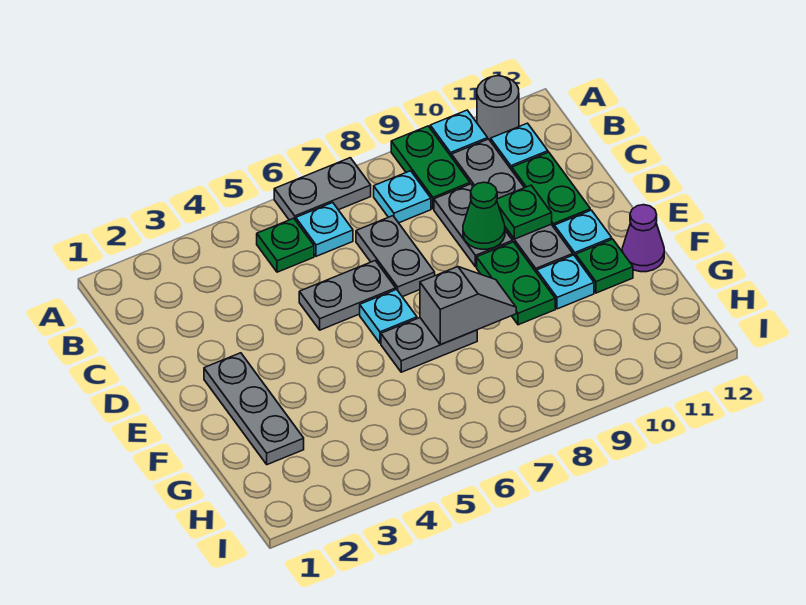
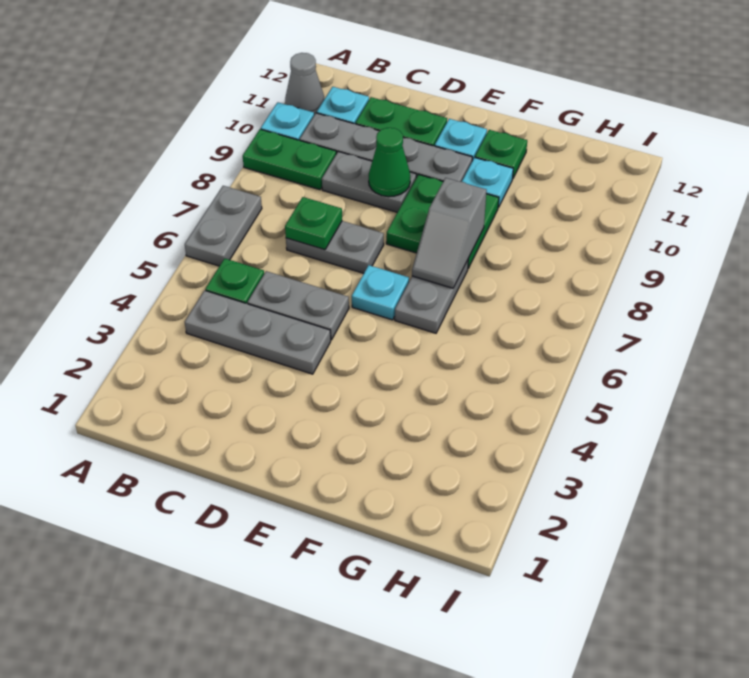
grey 1x1 round brick [477,76,519,141] -> grey 1x1 cone [285,53,324,115]
cyan 1x1 plate [296,203,353,256] -> none
cyan 1x1 plate [374,171,431,223] -> none
grey 1x2 plate [299,261,396,330] -> grey 1x2 plate turned to [247,271,349,340]
green 1x1 plate [497,185,552,239] -> green 1x1 plate moved to [285,197,342,250]
grey 1x3 plate [204,353,304,465] -> grey 1x3 plate moved to [185,290,331,374]
green 1x2 plate [477,242,555,325] -> green 2x2 plate [386,174,499,268]
grey 1x2 slope [420,267,516,345] -> grey 1x2 slope turned to [412,178,487,288]
purple 1x1 cone [622,205,664,272] -> none

